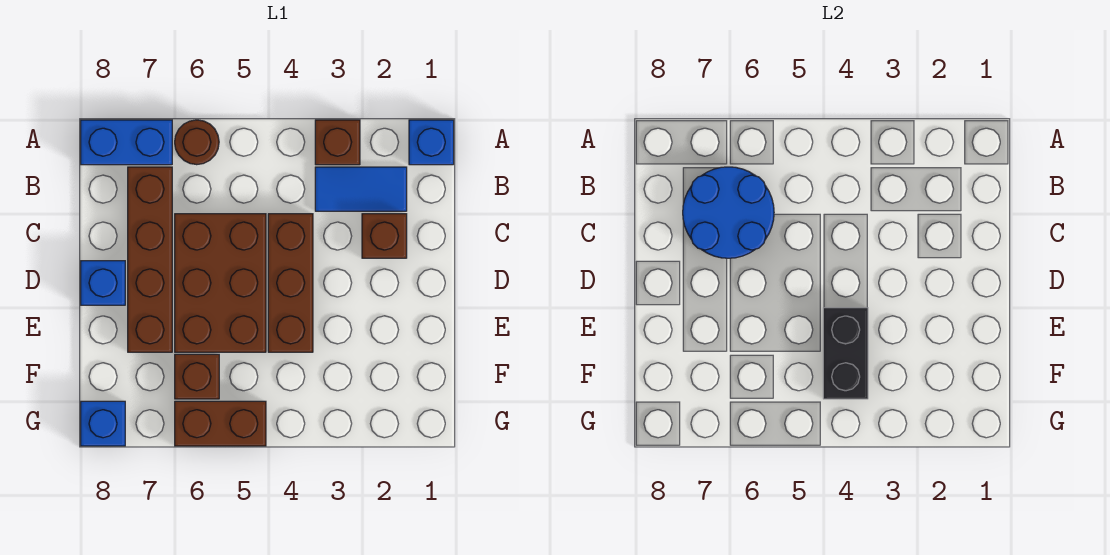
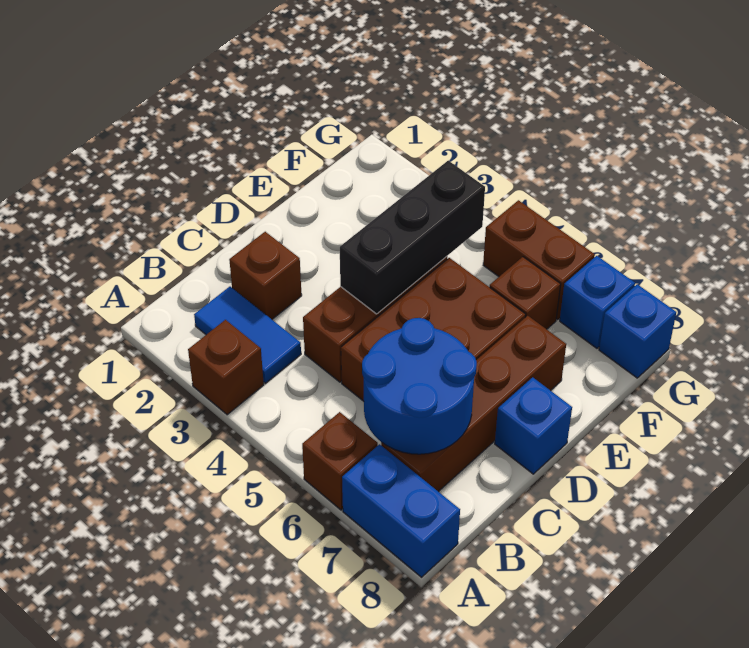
blue 1x1 brick [409,120,454,165] -> blue 1x1 brick moved to [560,256,635,348]
brown 1x1 round brick [175,120,219,165] -> brown 1x1 brick [302,412,378,510]
black 1x2 brick [823,308,868,399] -> black 1x3 brick [340,161,485,314]

